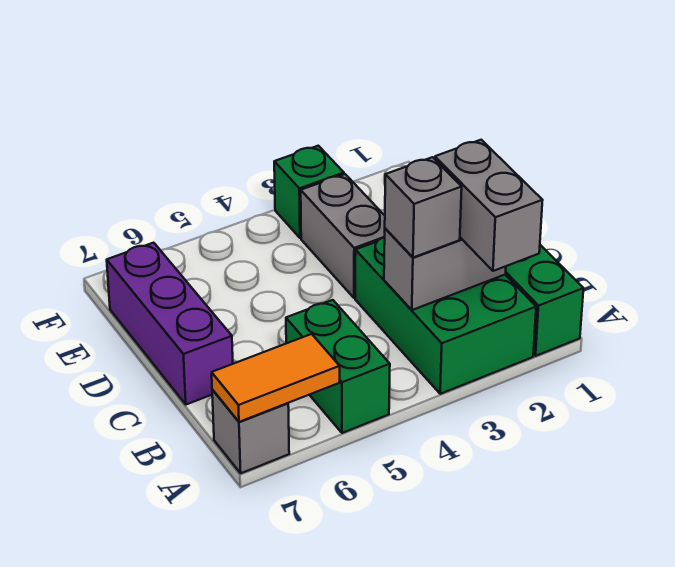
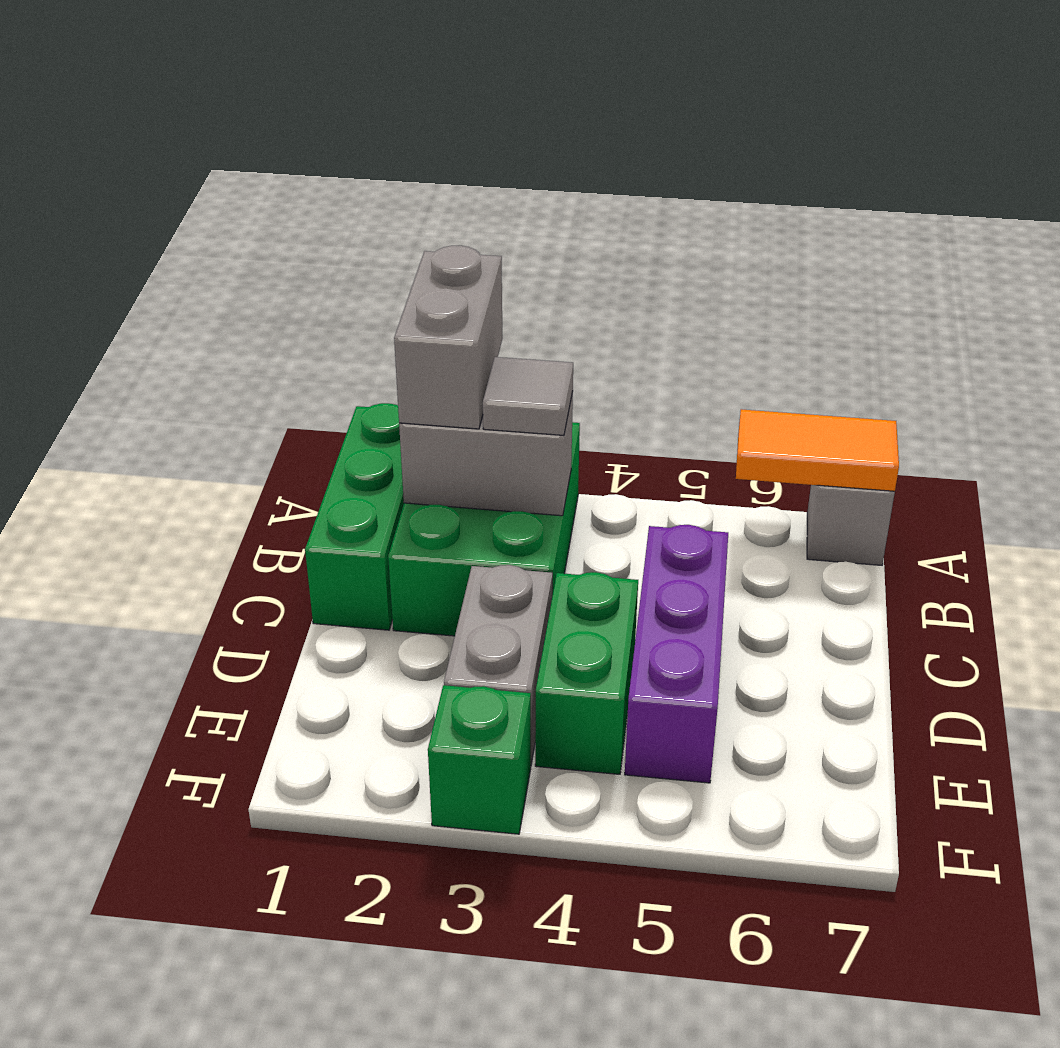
green 1x2 brick [286,300,390,433] -> green 1x2 brick moved to [535,572,638,774]
grey 1x1 brick [385,157,462,258] -> grey 1x1 tile [483,357,573,435]
purple 1x3 brick [107,243,233,405] -> purple 1x3 brick moved to [625,525,728,783]

